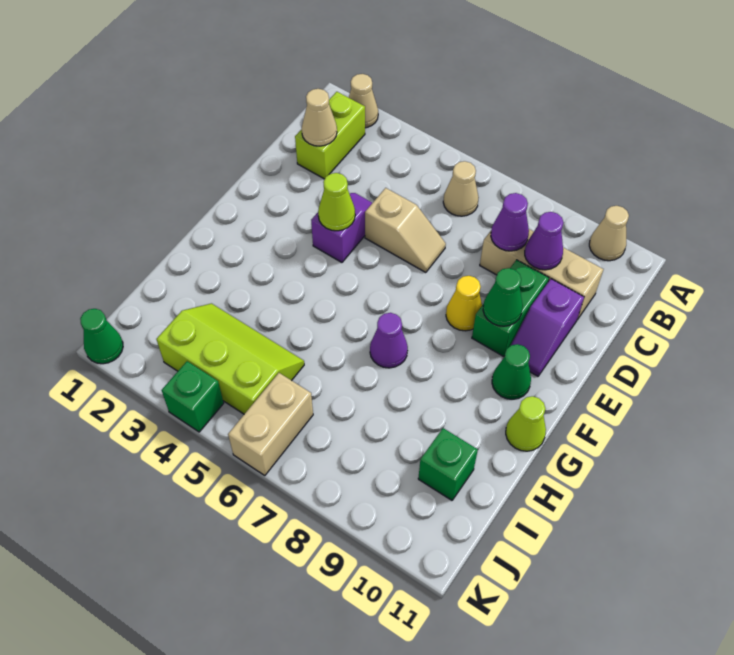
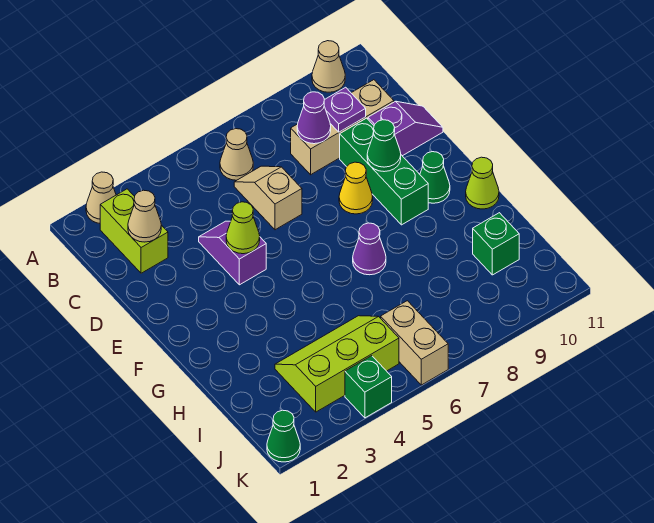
purple 1x1 cone [525,212,563,270] -> purple 1x1 plate [324,87,366,132]
tan 1x2 slope [365,188,446,273] -> tan 1x2 slope turned to [234,166,302,230]
green 1x2 brick [472,260,549,357] -> green 1x3 brick [340,118,428,225]
purple 1x2 slope [511,279,584,376] -> purple 1x2 slope turned to [368,101,443,156]

